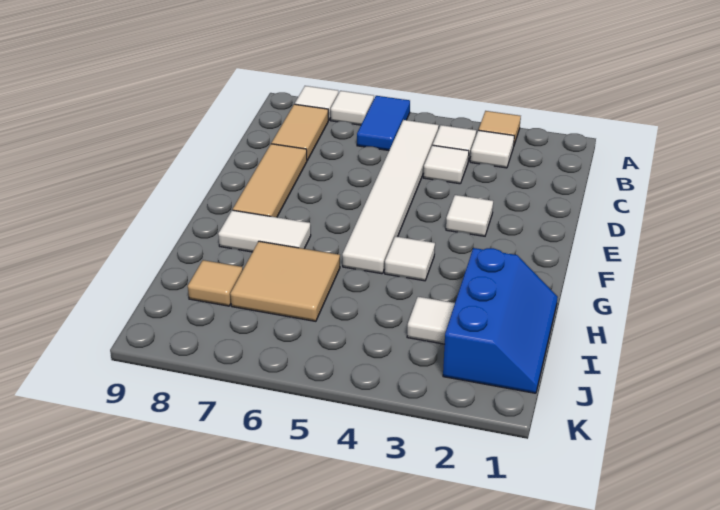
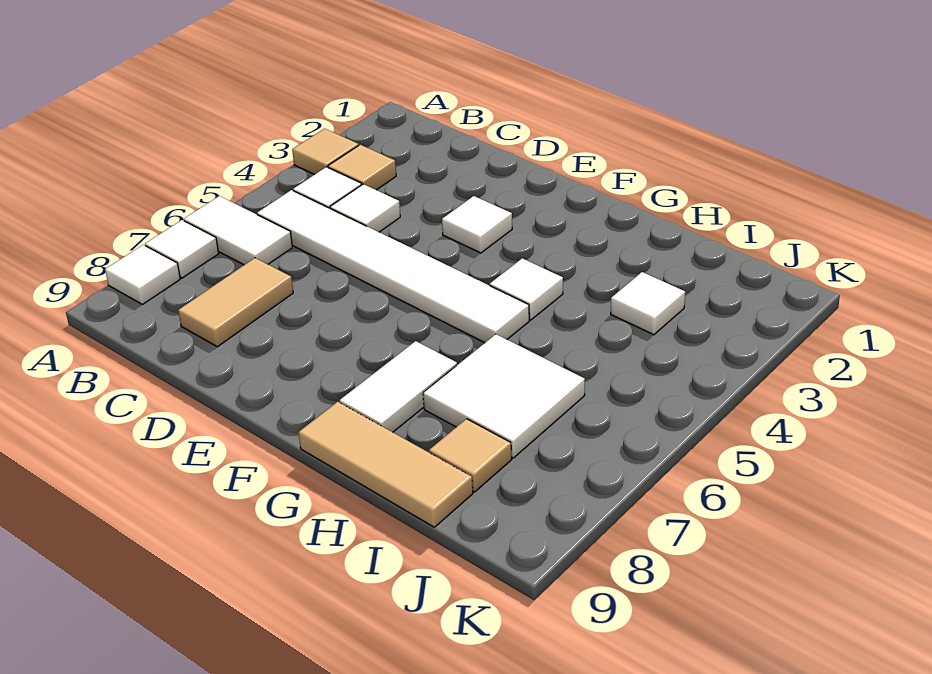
blue 1x2 tile [357,96,410,151] -> white 1x2 tile [184,196,292,265]
white 1x1 tile [470,130,514,168] -> tan 1x1 tile [328,145,396,190]
tan 1x2 tile [271,104,328,160] -> tan 1x2 tile turned to [178,258,293,347]
tan 1x3 tile [233,144,307,217] -> tan 1x3 tile moved to [298,402,473,527]
blue 2x3 slope [443,248,558,393] -> none
tan 2x2 tile [230,241,340,321] -> white 2x2 tile [423,334,585,458]

